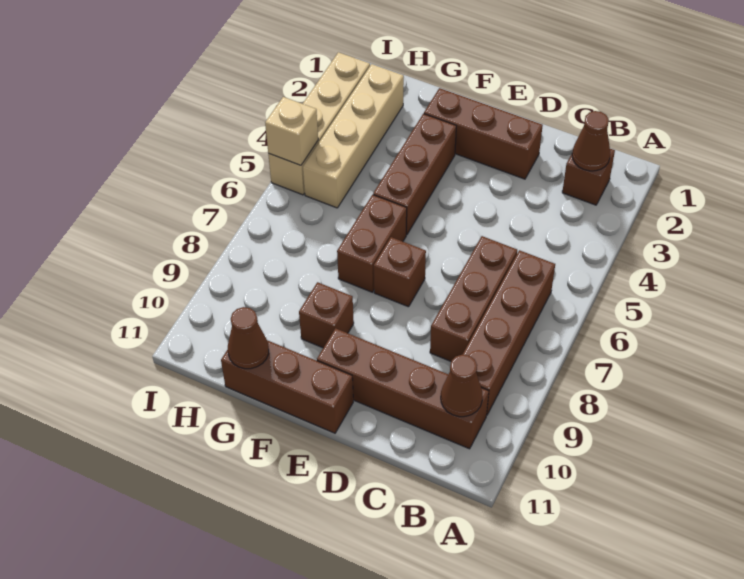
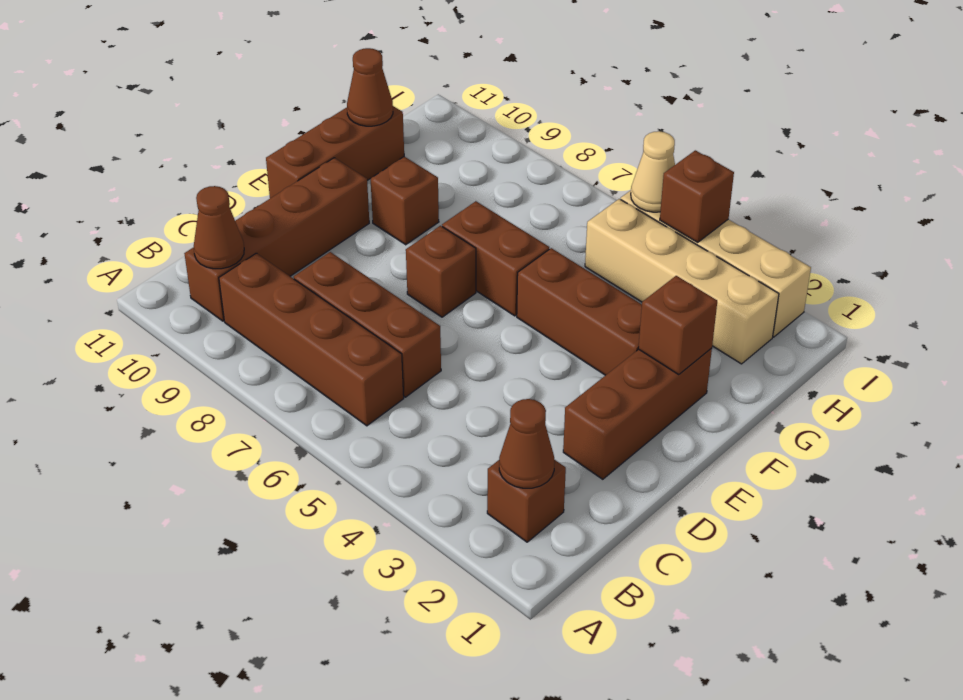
none -> brown 1x1 brick [638,276,717,374]
none -> brown 1x1 brick [660,150,734,242]
tan 1x1 brick [265,97,318,165] -> tan 1x1 cone [631,131,675,212]

